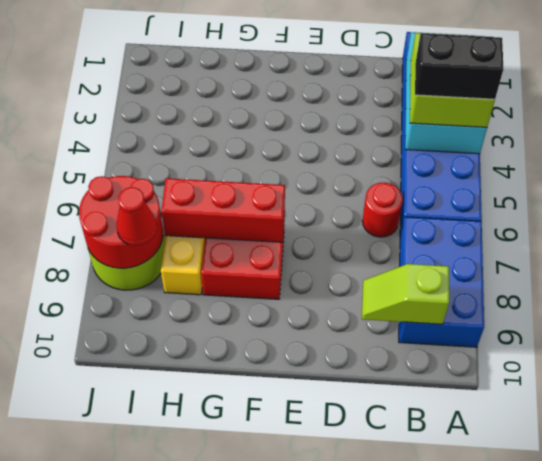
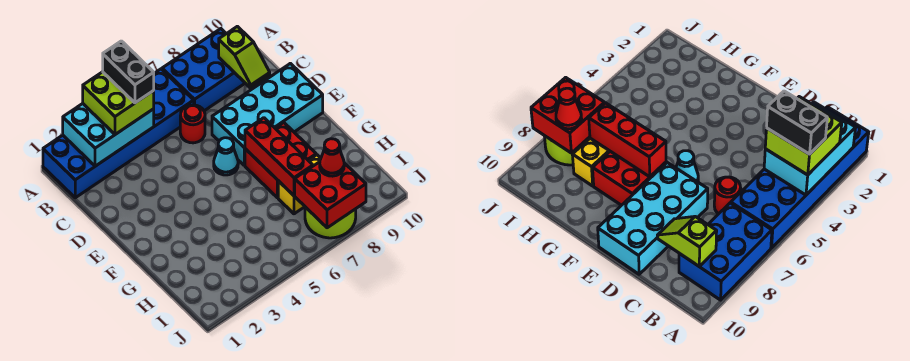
none -> cyan 2x4 brick [212,63,323,165]
none -> cyan 1x1 cone [214,138,238,175]
red 2x2 round brick [79,176,163,268] -> red 2x2 brick [294,162,366,228]

